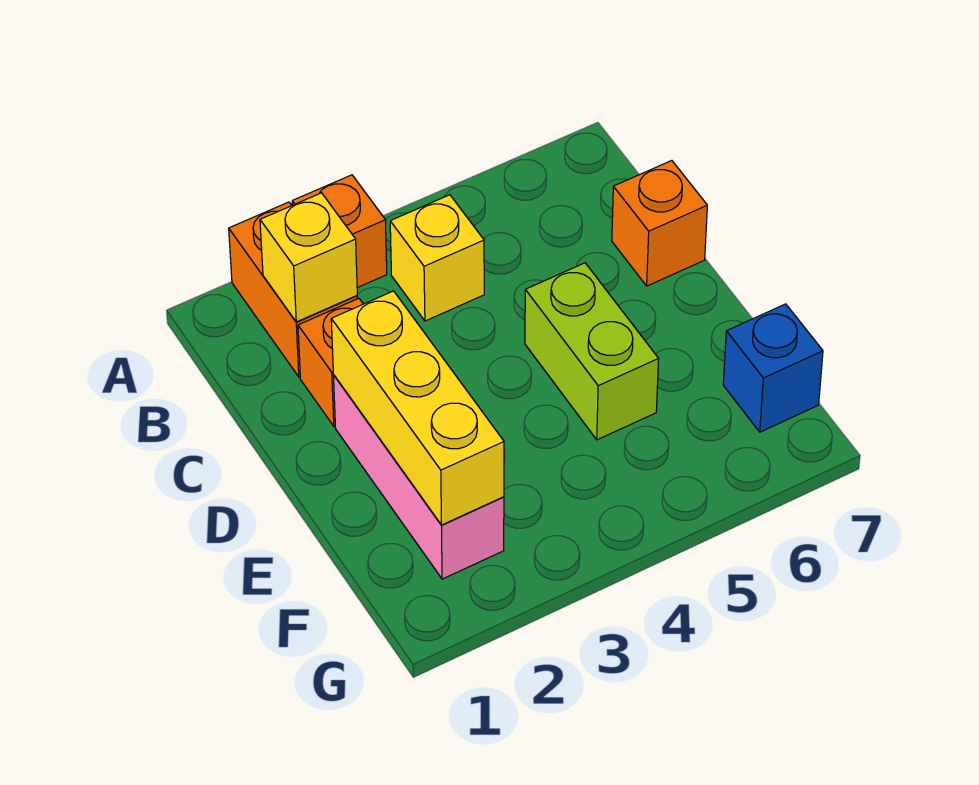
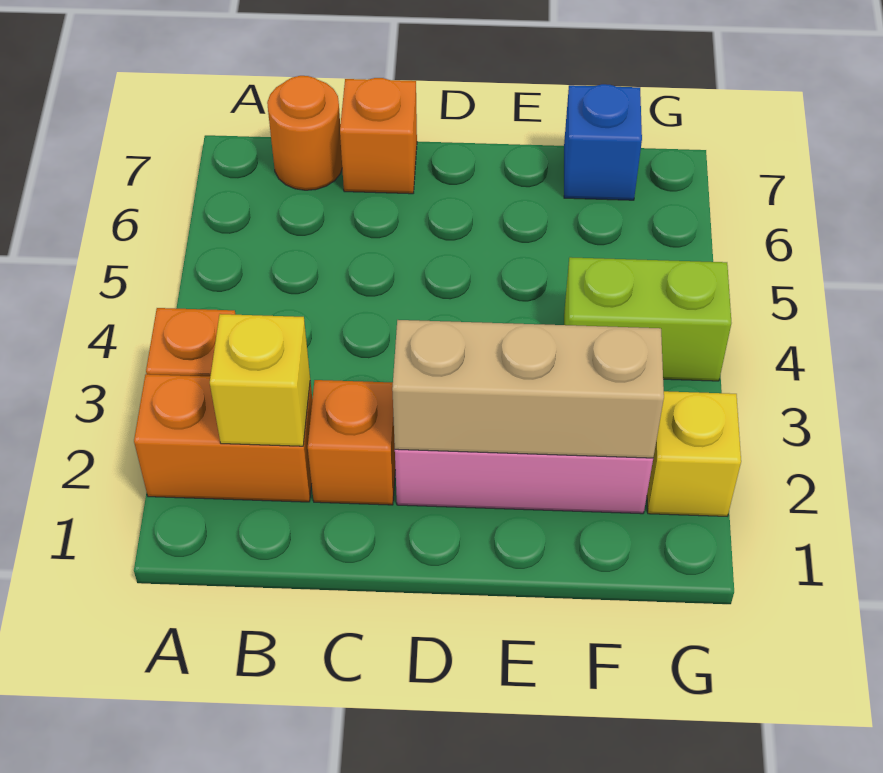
yellow 1x1 brick [390,195,484,321] -> yellow 1x1 brick moved to [647,391,741,516]
none -> orange 1x1 round brick [267,76,342,190]
yellow 1x3 brick [331,291,504,525] -> tan 1x3 brick [392,320,664,458]
lime 1x2 brick [525,263,659,440] -> lime 1x2 brick moved to [564,257,731,381]

